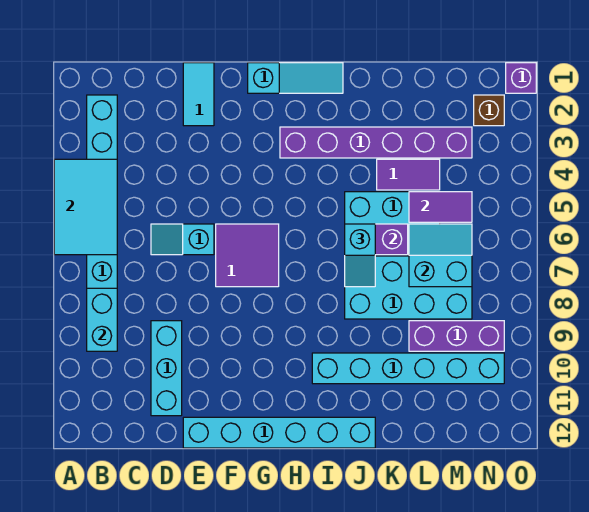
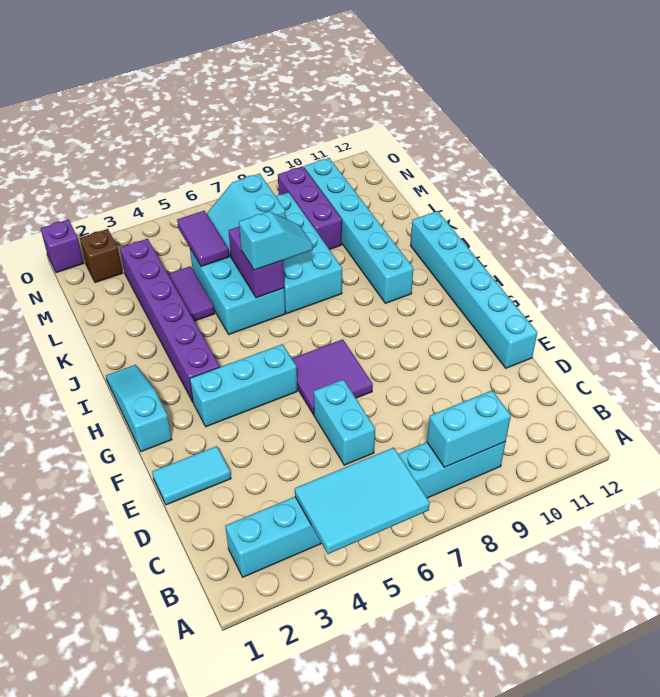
cyan 1x2 slope [151,224,214,255] -> cyan 1x2 brick [314,380,375,465]
cyan 1x3 brick [151,321,182,416] -> cyan 1x3 brick moved to [190,344,297,427]

